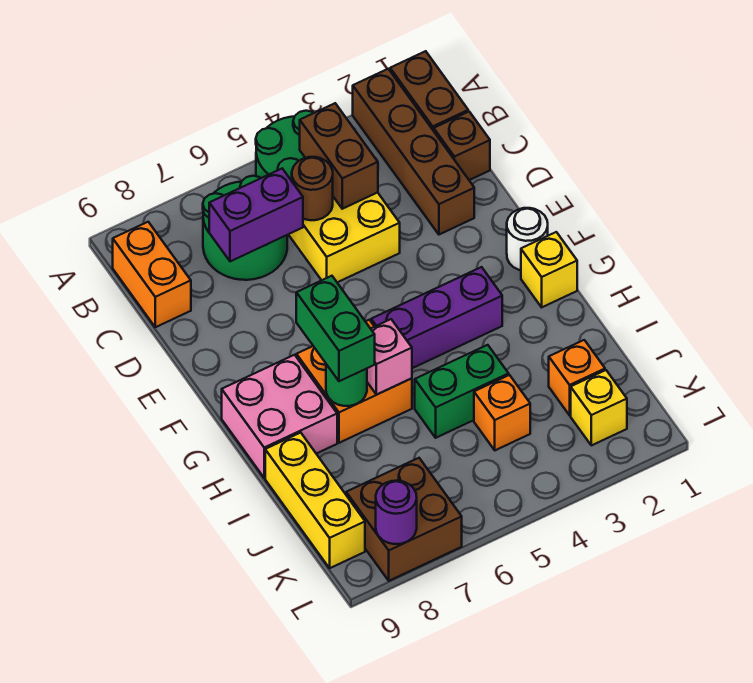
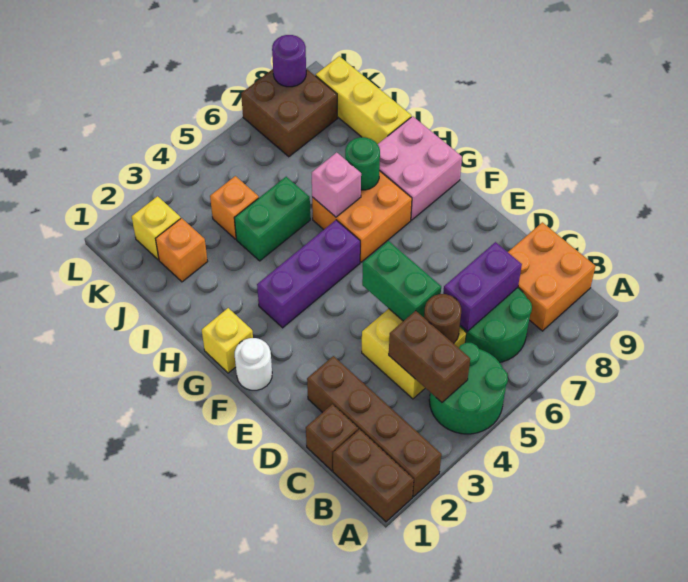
orange 1x2 brick [113,222,191,327] -> orange 2x2 brick [508,222,595,331]
green 1x2 brick [296,276,375,381] -> green 1x2 brick moved to [362,241,441,321]

